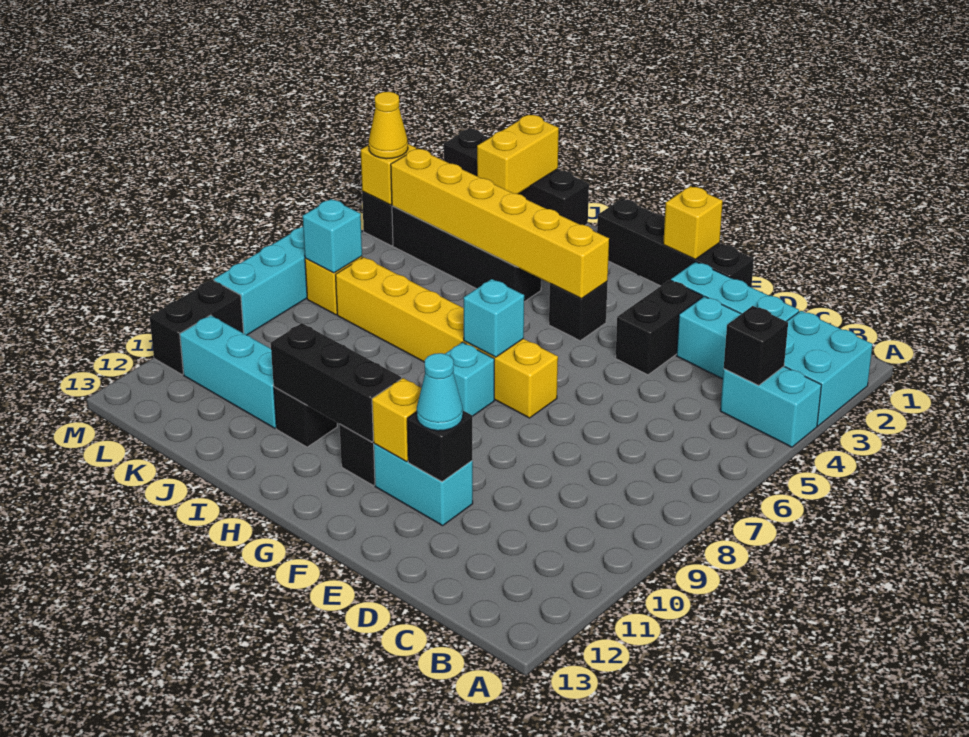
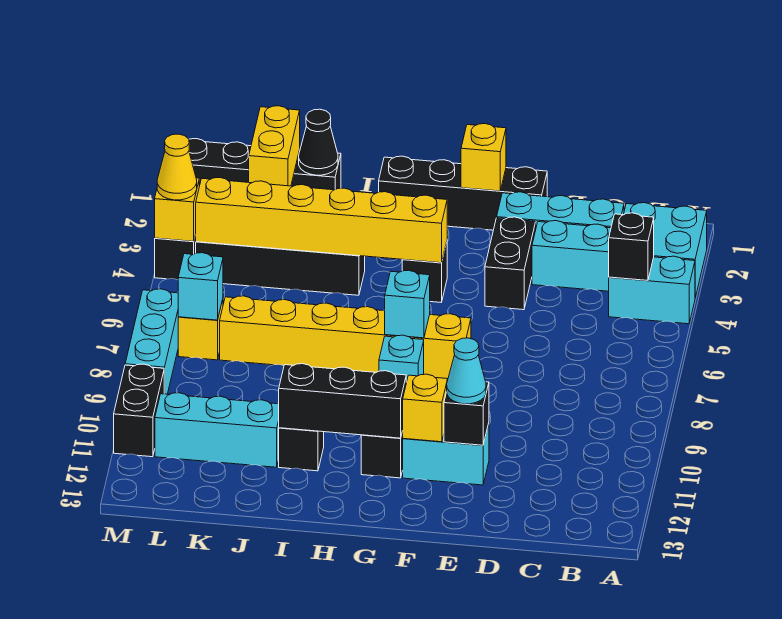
none -> black 1x1 cone [299,109,338,175]

